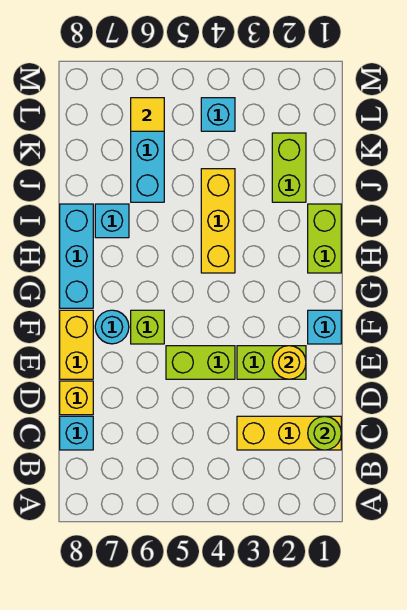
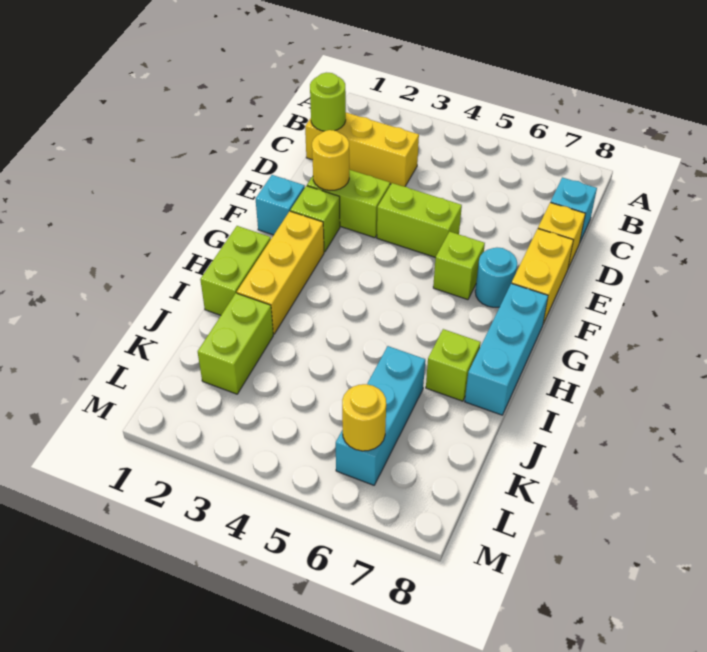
none -> lime 1x1 brick [290,186,340,252]
yellow 1x3 brick [201,169,235,273] -> yellow 1x3 brick moved to [237,211,324,334]
cyan 1x1 brick [95,204,129,238] -> lime 1x1 brick [426,329,481,401]
cyan 1x1 brick [201,98,235,131] -> none
yellow 1x1 tile [131,98,164,131] -> yellow 1x1 round brick [342,384,386,451]

